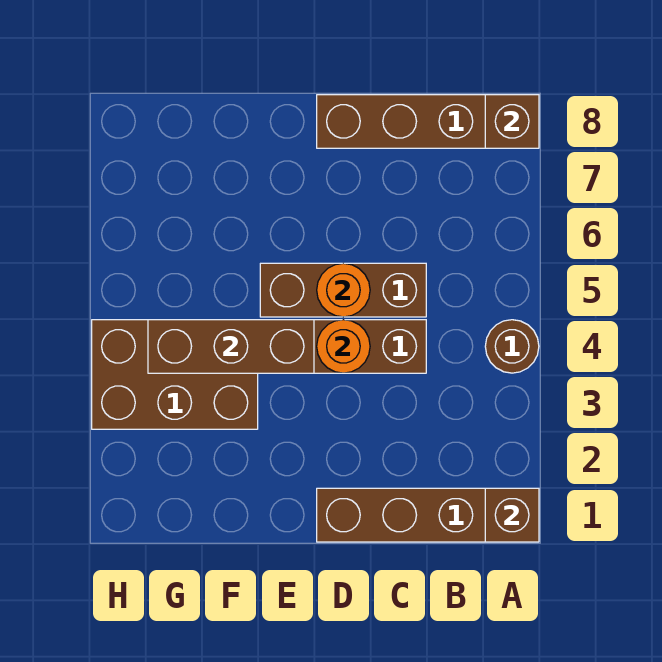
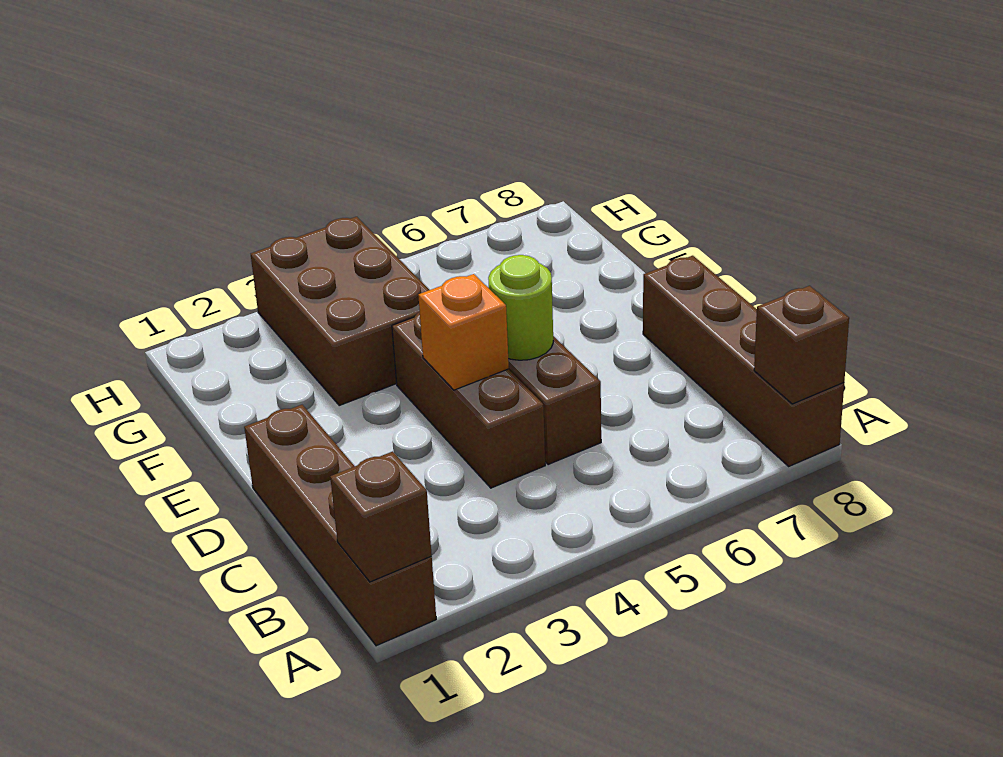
brown 1x1 round brick [485,320,539,373] -> none
orange 1x1 round brick [317,320,370,373] -> orange 1x1 brick [418,274,509,390]
orange 1x1 round brick [317,263,370,317] -> lime 1x1 round brick [488,255,553,360]
brown 1x3 brick [148,320,314,373] -> none

